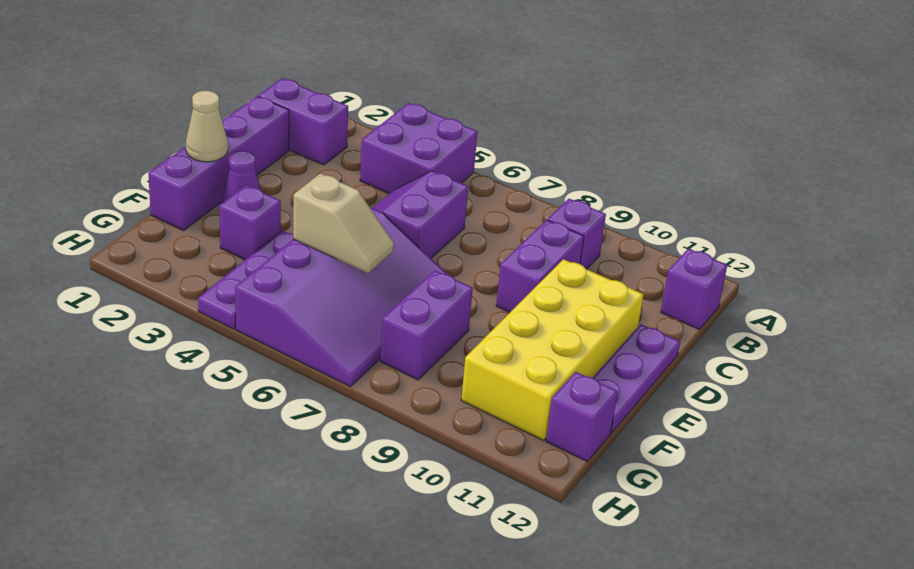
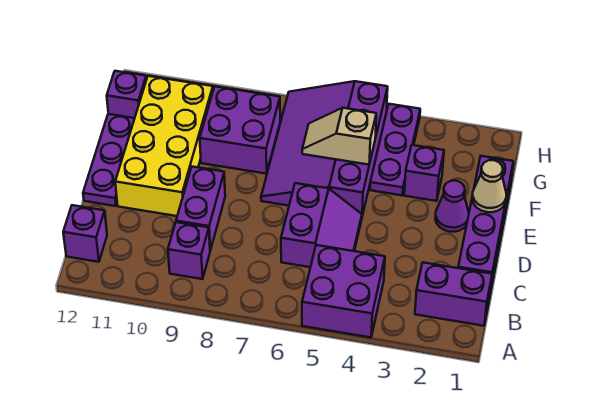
purple 1x2 brick [380,270,473,380] -> purple 2x2 brick [200,87,280,174]

